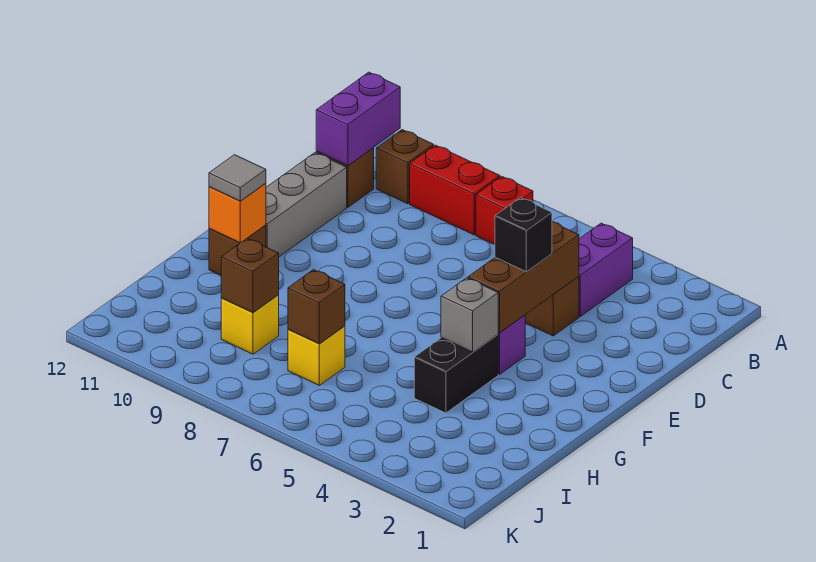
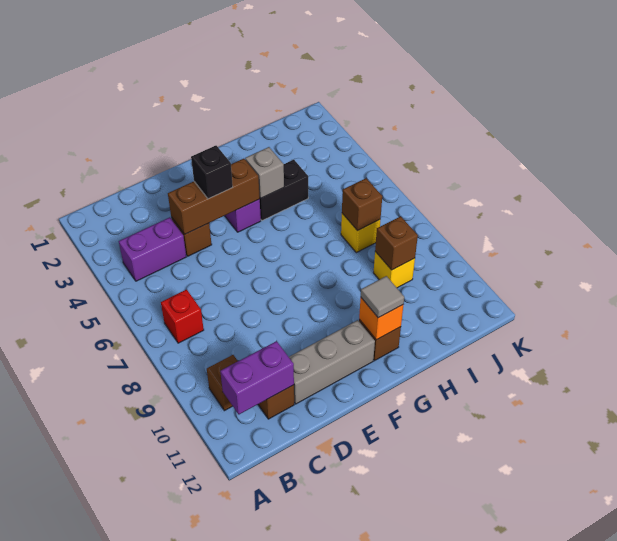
red 1x2 brick [410,145,500,235] -> none

